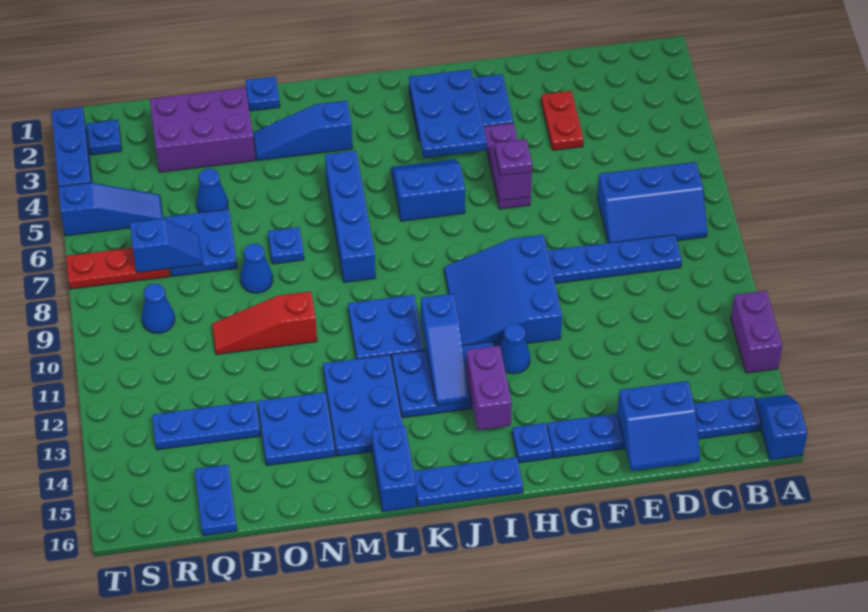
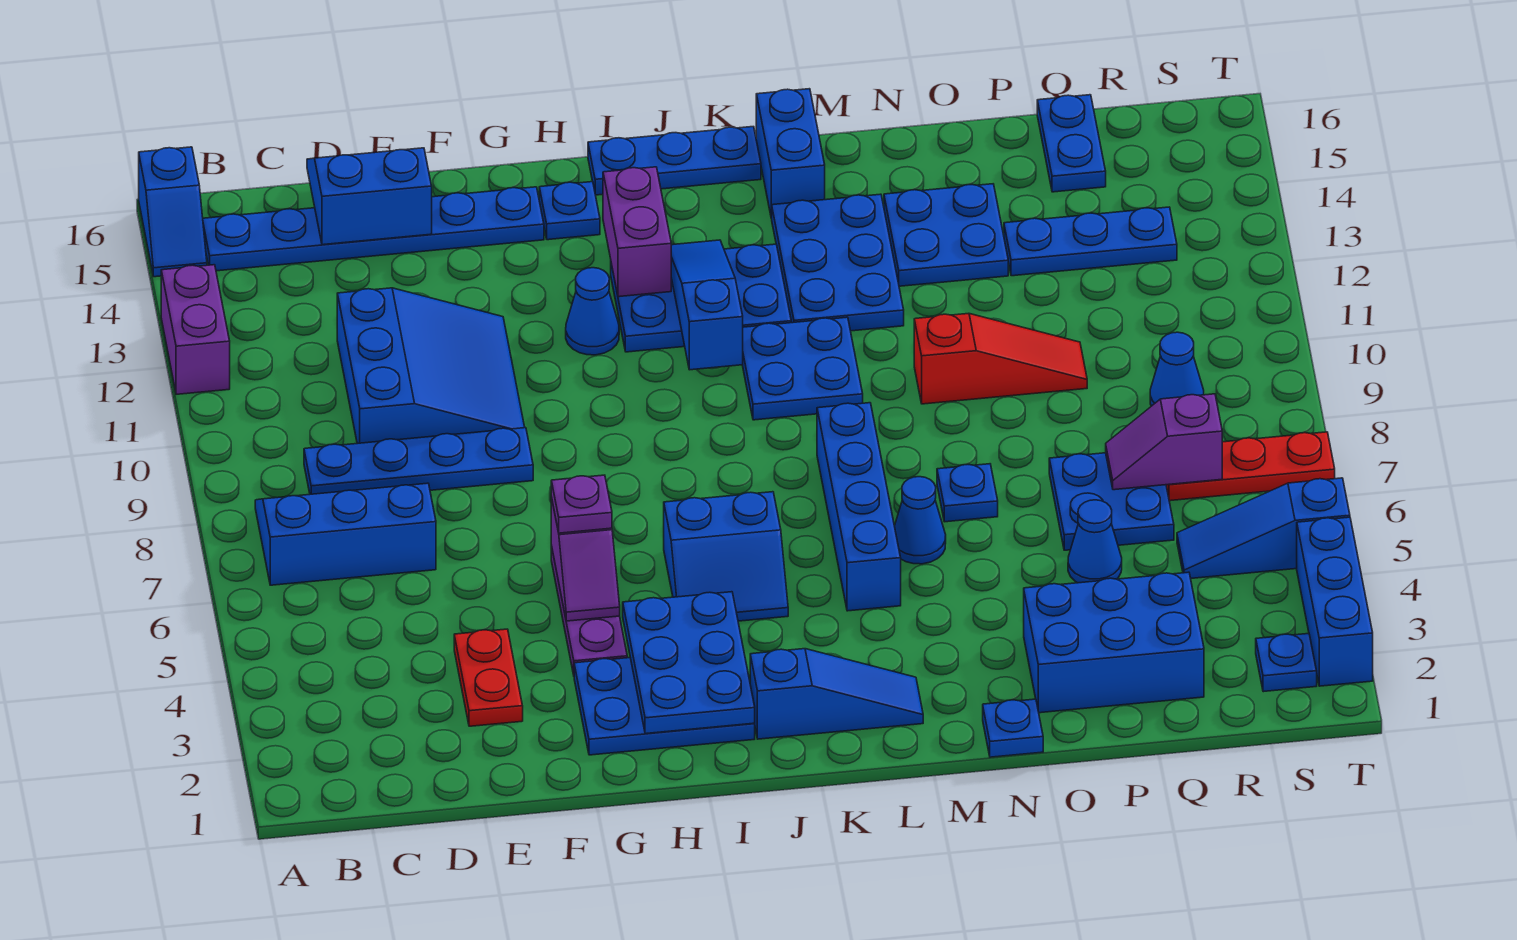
blue 3x3 slope [444,235,562,346] -> blue 3x3 slope moved to [337,288,525,444]
blue 1x3 slope [253,101,353,161] -> blue 1x3 slope moved to [750,649,923,739]
purple 2x3 brick [150,87,255,172] -> blue 2x3 brick [1024,572,1204,713]
blue 1x1 cone [240,244,273,293] -> blue 1x1 cone moved to [895,477,946,564]
blue 1x2 slope [130,219,203,273] -> purple 1x2 slope [1106,394,1222,490]

